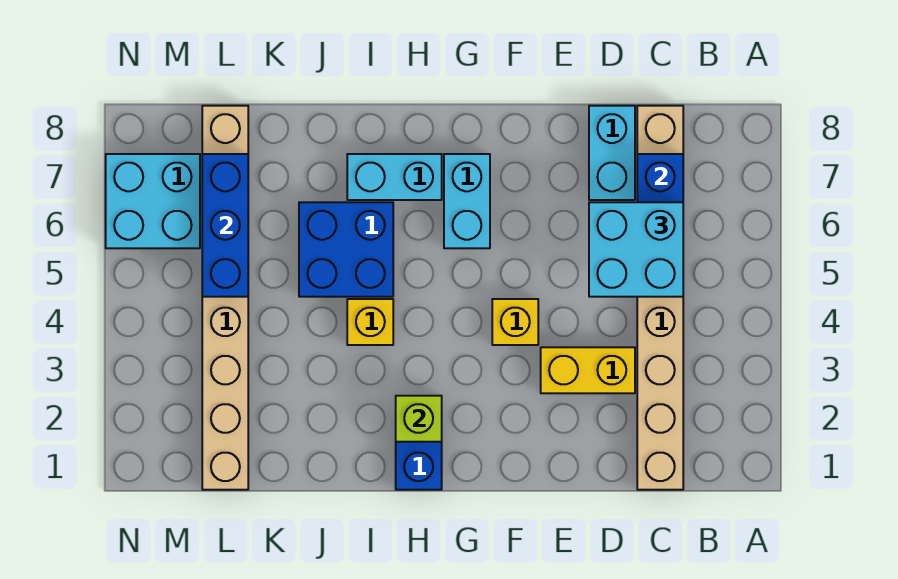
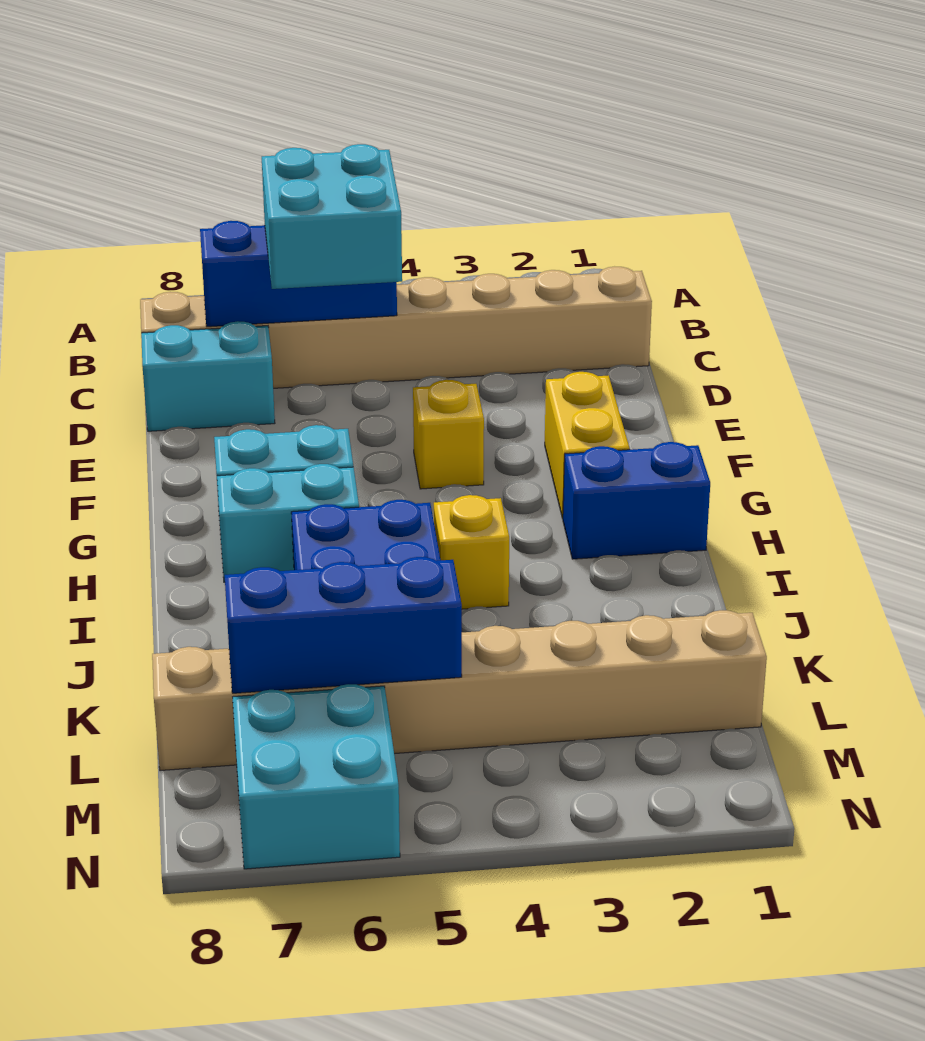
yellow 1x2 brick [541,347,635,393] -> yellow 1x2 brick moved to [545,372,629,519]
lime 1x1 brick [396,396,442,442] -> none
cyan 1x2 brick [347,154,442,200] -> cyan 1x2 brick turned to [217,464,359,582]

